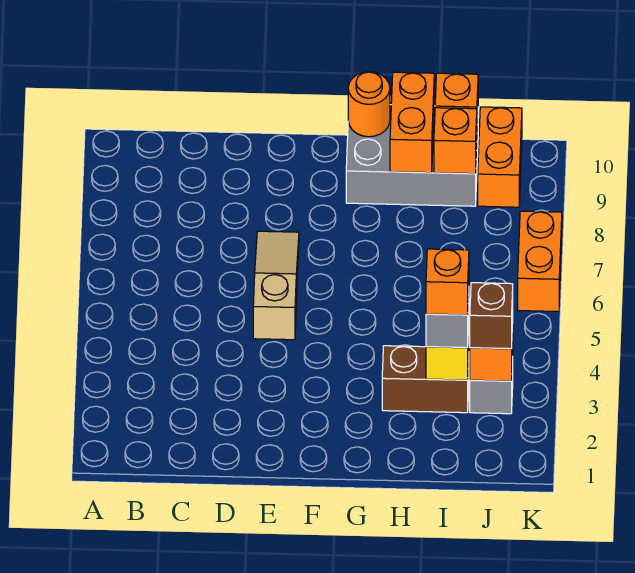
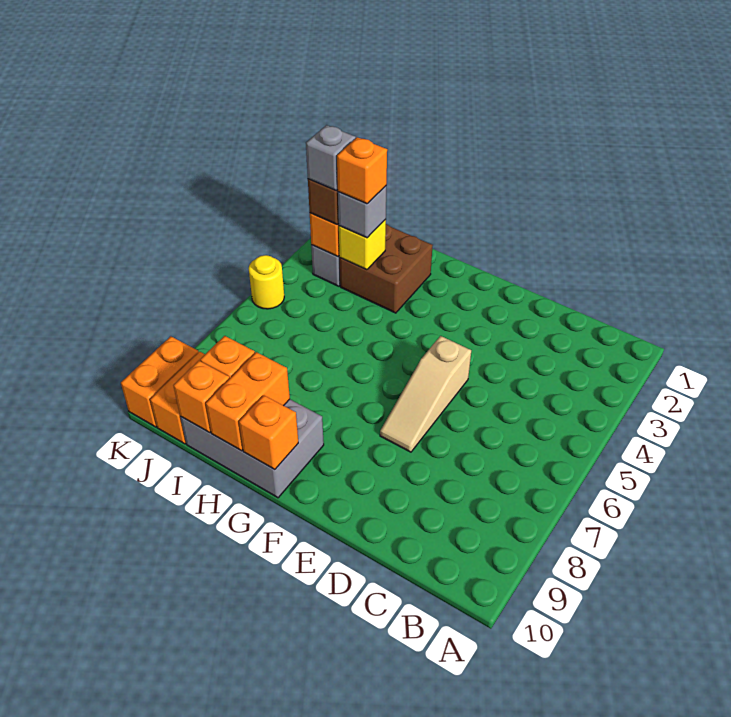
orange 1x1 round brick [348,72,390,137] -> orange 1x1 brick [239,395,298,470]
brown 1x2 brick [382,346,469,413] -> brown 2x2 brick [340,224,433,313]
none -> grey 1x1 brick [306,125,356,191]
none -> yellow 1x1 round brick [249,255,284,309]
orange 1x2 brick [518,211,562,312] -> orange 1x2 brick moved to [121,336,199,427]

